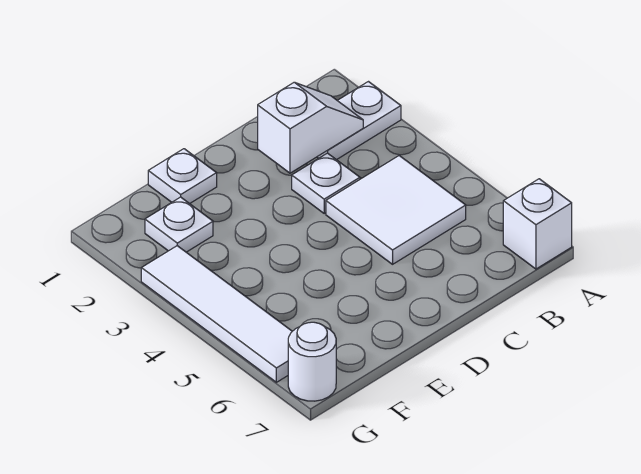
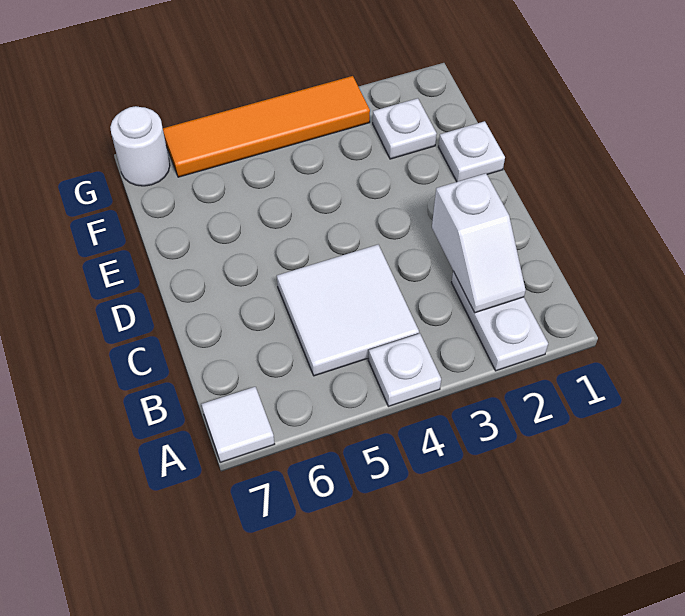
white 1x1 brick [503,179,572,269] -> white 1x1 tile [202,387,274,462]
white 1x1 plate [292,153,360,213] -> white 1x1 plate moved to [368,334,441,406]
white 1x4 tile [141,246,292,382] -> orange 1x4 tile [163,76,370,177]

